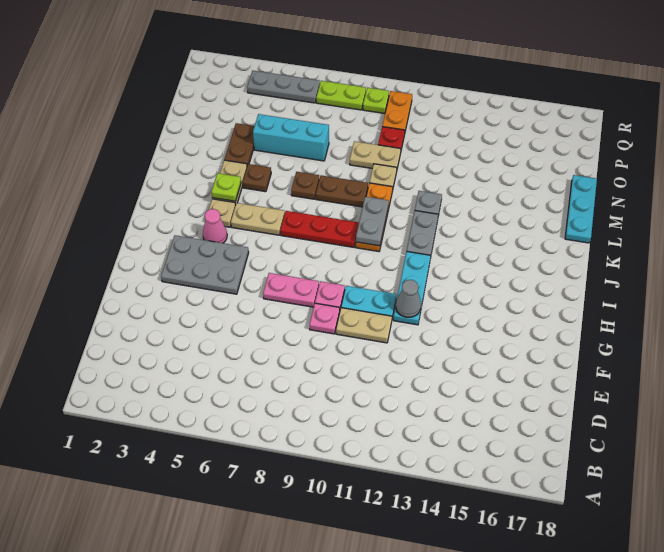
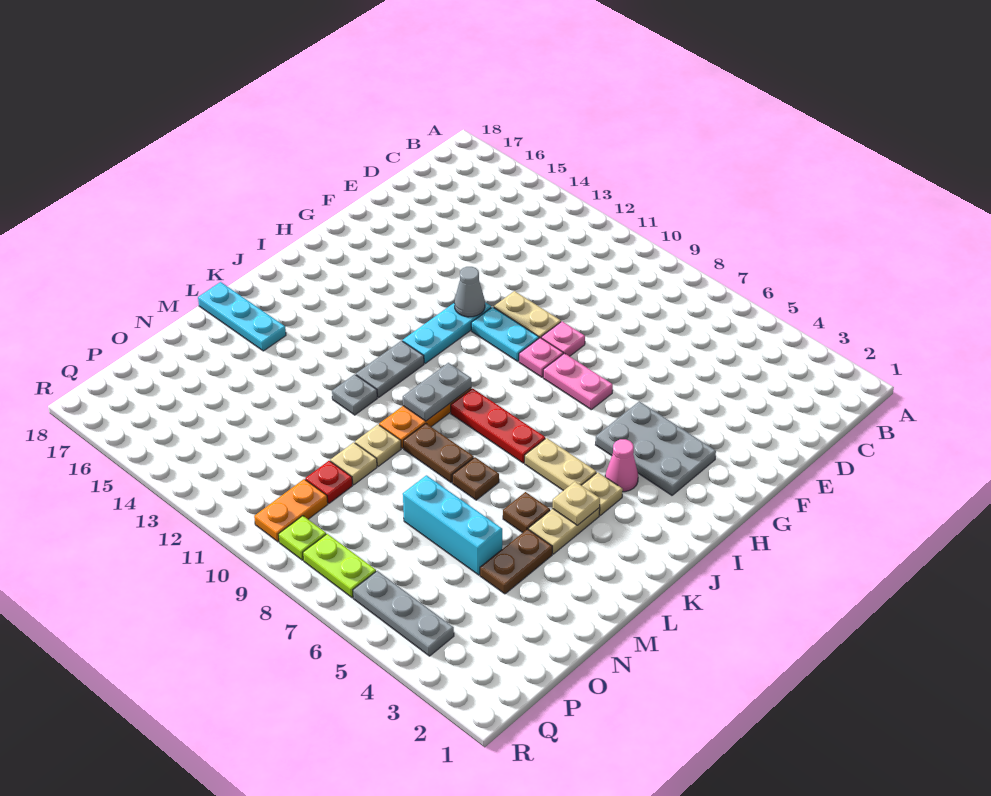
lime 1x1 plate [212,173,241,201] -> tan 1x1 plate [552,482,600,525]
cyan 1x3 plate [565,175,597,243] -> cyan 1x3 plate turned to [198,282,286,351]
tan 1x2 plate [350,141,401,169] -> tan 1x1 plate [330,442,377,485]

